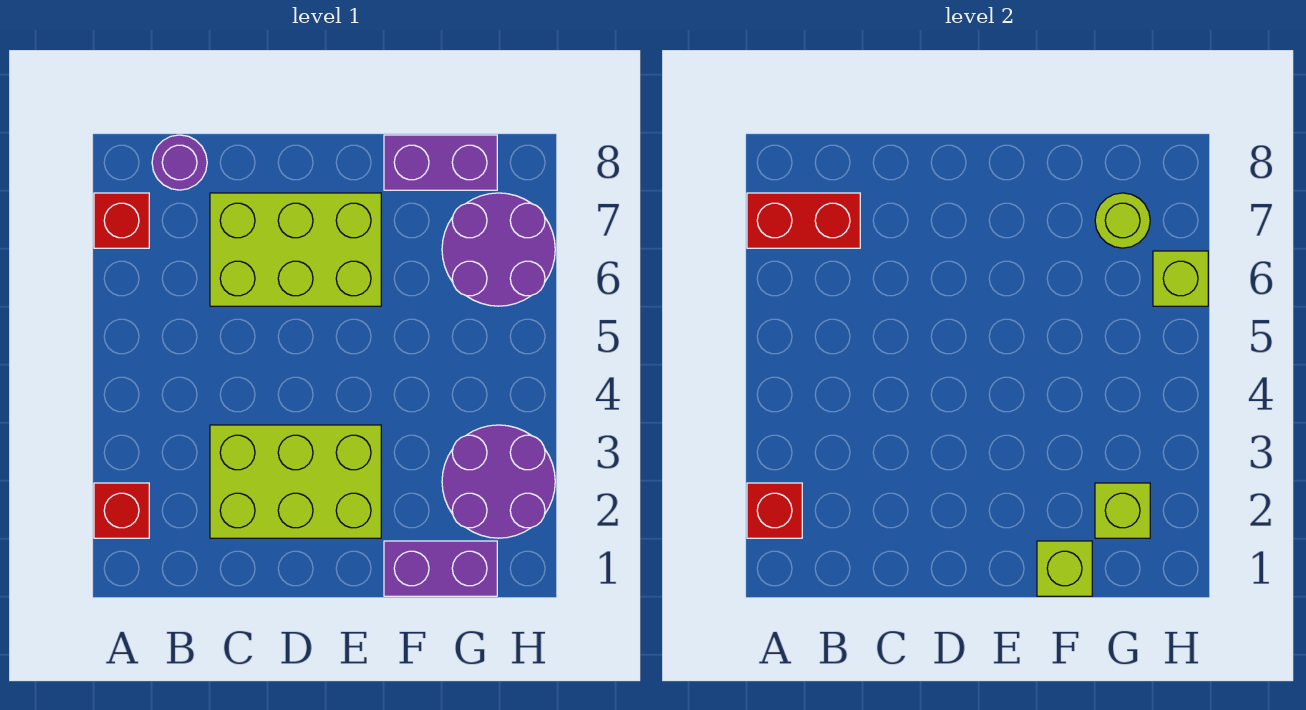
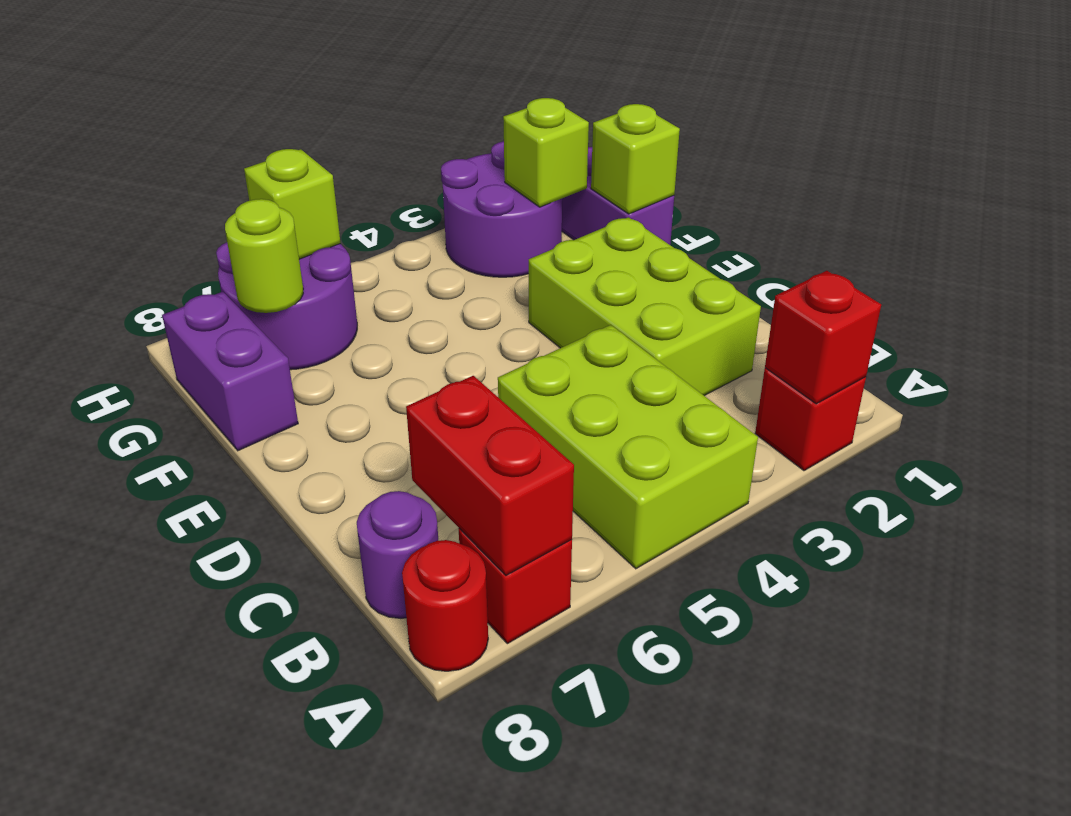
none -> red 1x1 round brick [402,540,488,671]
lime 2x3 brick [210,193,381,306] -> lime 2x3 brick moved to [498,325,758,569]

